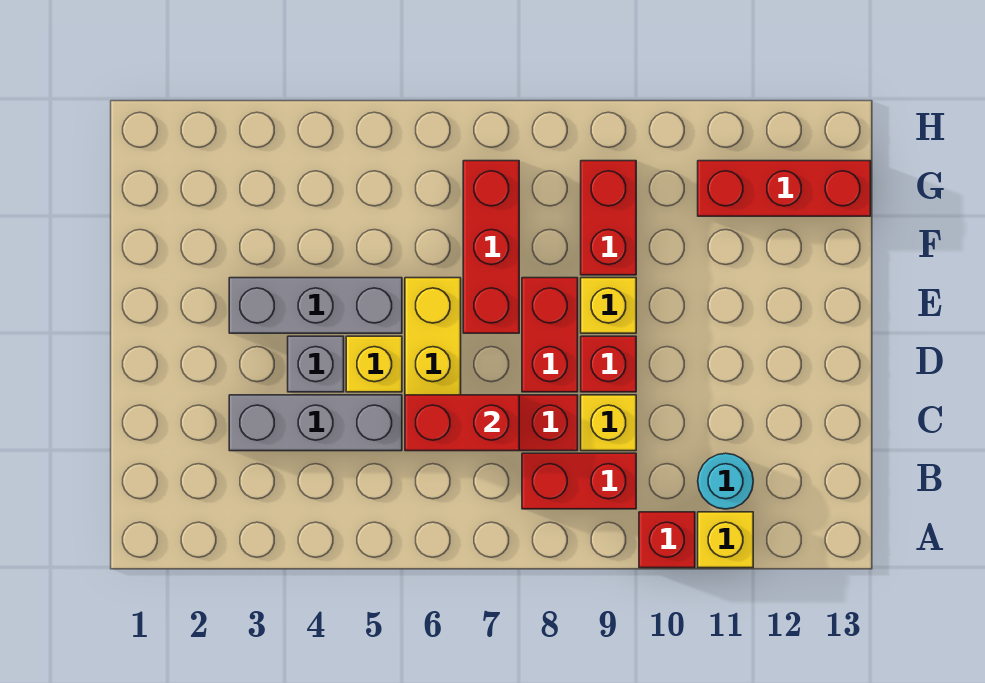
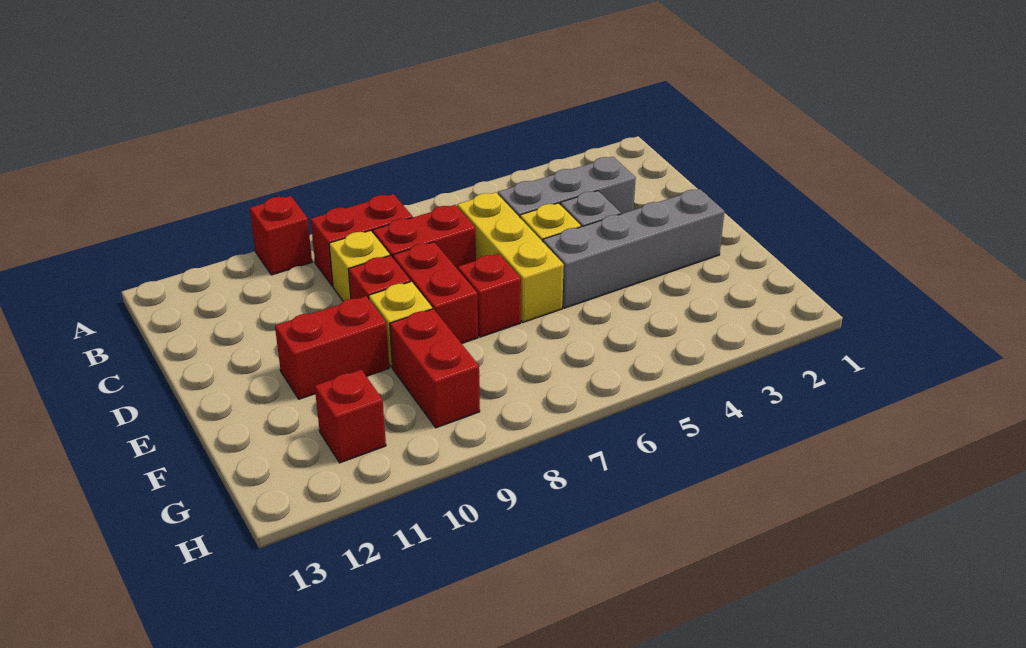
yellow 1x1 brick [698,512,753,568] -> none
cyan 1x1 round brick [698,453,753,509] -> none
red 1x2 brick [405,395,519,451] -> red 1x2 brick moved to [275,296,389,399]
grey 1x3 brick [229,278,402,333] -> grey 1x4 brick [543,189,724,308]
red 1x3 brick [463,161,519,333] -> red 1x1 brick [458,253,521,337]
red 1x3 brick [698,161,871,216] -> red 1x1 brick [315,370,386,463]

